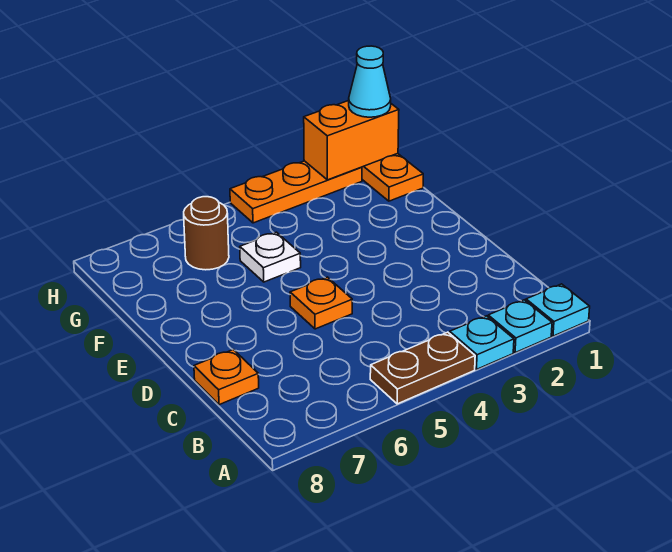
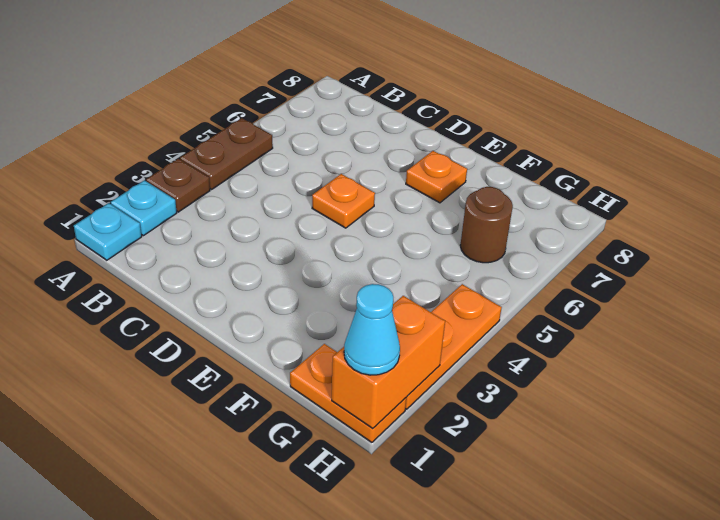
cyan 1x1 plate [450,316,514,369] -> brown 1x1 plate [146,159,210,212]
orange 1x1 plate [194,350,259,405] -> orange 1x1 plate moved to [406,151,467,203]
white 1x1 plate [240,232,301,282] -> none

